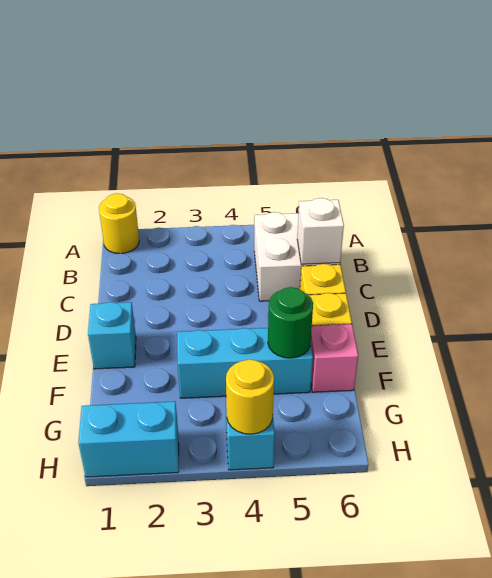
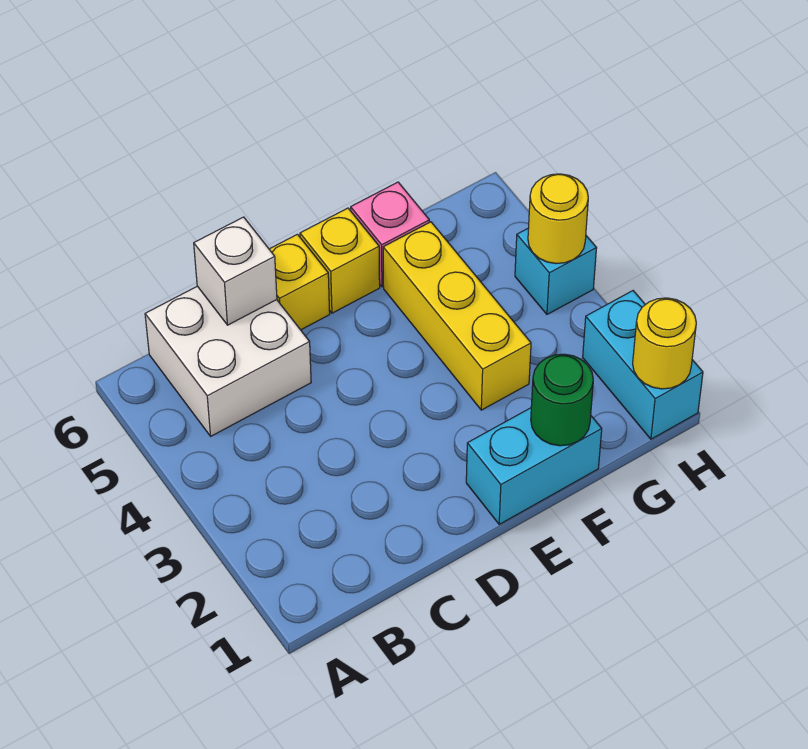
yellow 1x1 round brick [99,194,139,254] -> yellow 1x1 round brick moved to [633,298,696,389]
cyan 1x1 brick [88,302,136,369] -> cyan 1x2 brick [466,408,602,524]
cyan 1x3 brick [177,328,313,398] -> yellow 1x3 brick [383,222,531,410]
green 1x1 round brick [268,287,313,358] -> green 1x1 round brick moved to [531,354,593,446]

